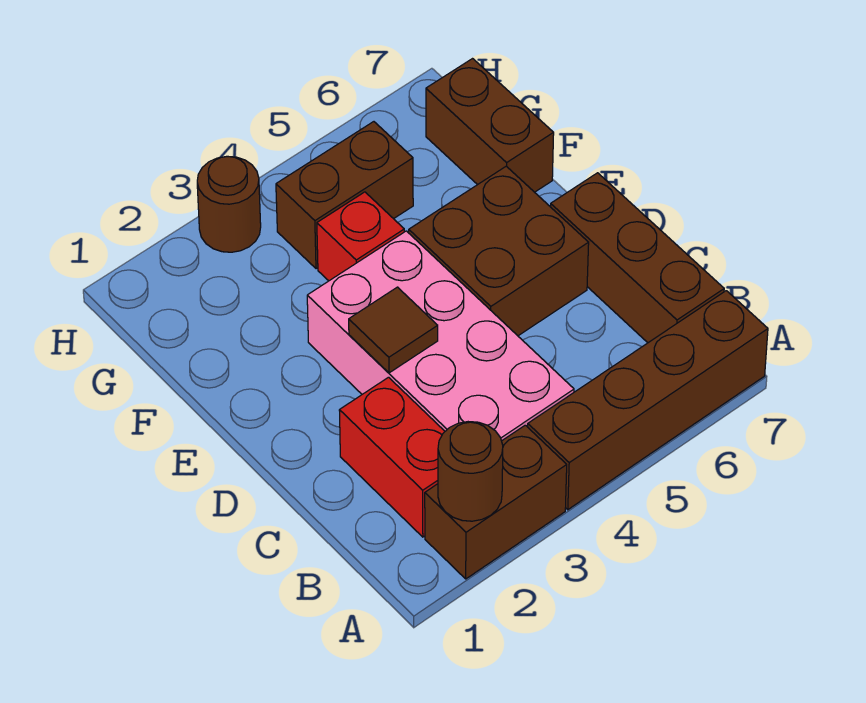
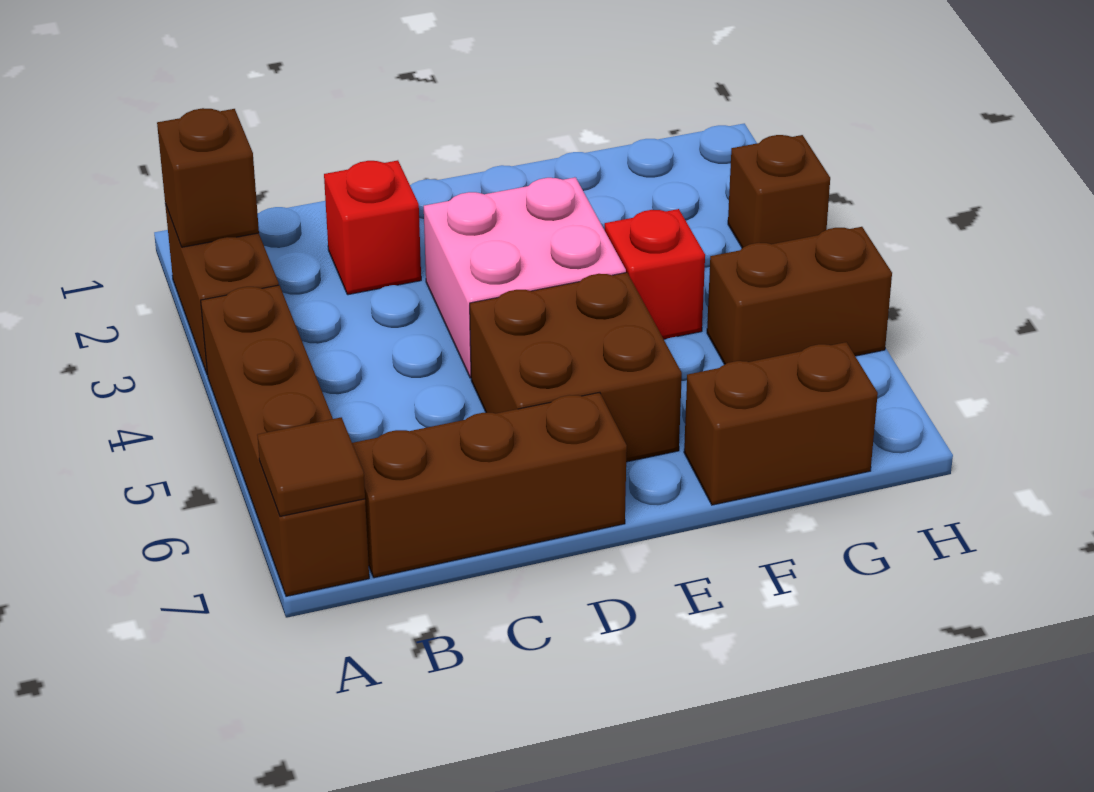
brown 1x1 round brick [438,422,503,521] -> brown 1x1 brick [157,108,259,247]
red 1x2 brick [339,377,445,537] -> red 1x1 brick [324,160,421,295]
pink 2x4 brick [307,231,574,441] -> pink 2x2 brick [424,177,626,378]
brown 1x1 tile [349,287,438,373] -> brown 1x1 tile moved to [257,417,365,516]
brown 1x2 brick [276,122,413,269] -> brown 1x2 brick turned to [707,227,892,364]
brown 1x1 round brick [197,156,261,252] -> brown 1x1 brick [728,135,830,248]

